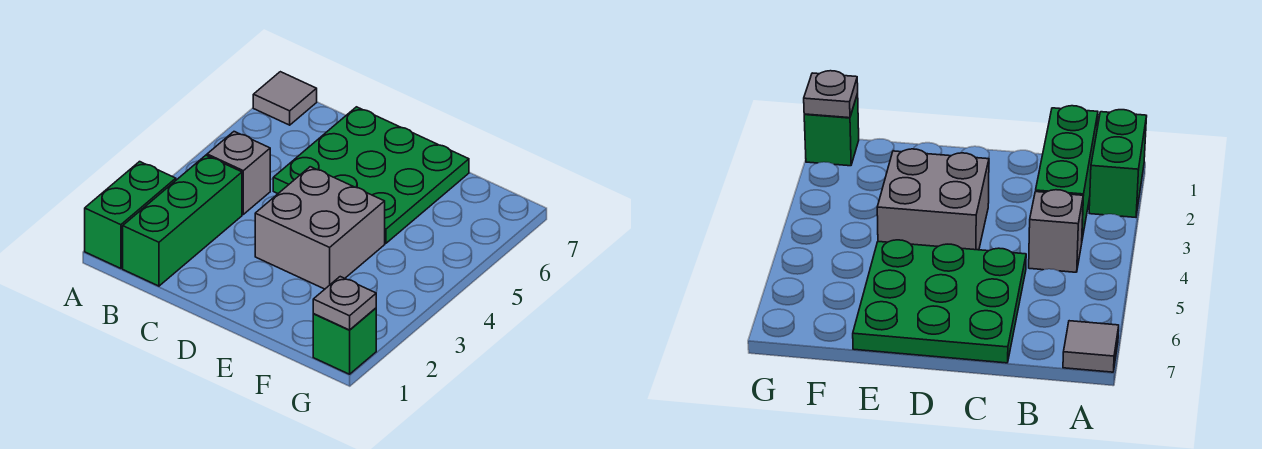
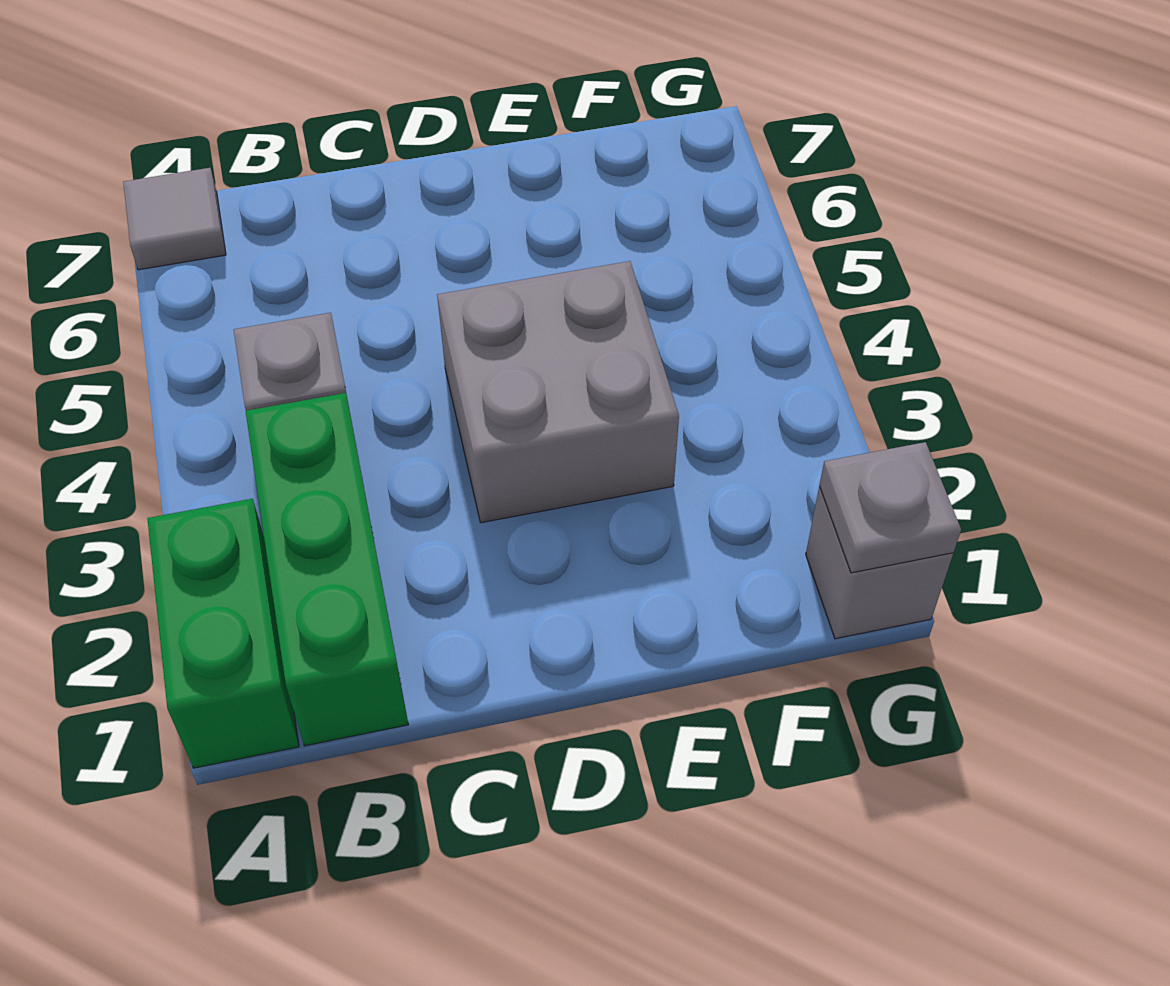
green 3x3 plate [273,107,469,243] -> none
green 1x1 brick [313,308,376,374] -> grey 1x1 brick [806,486,953,639]

